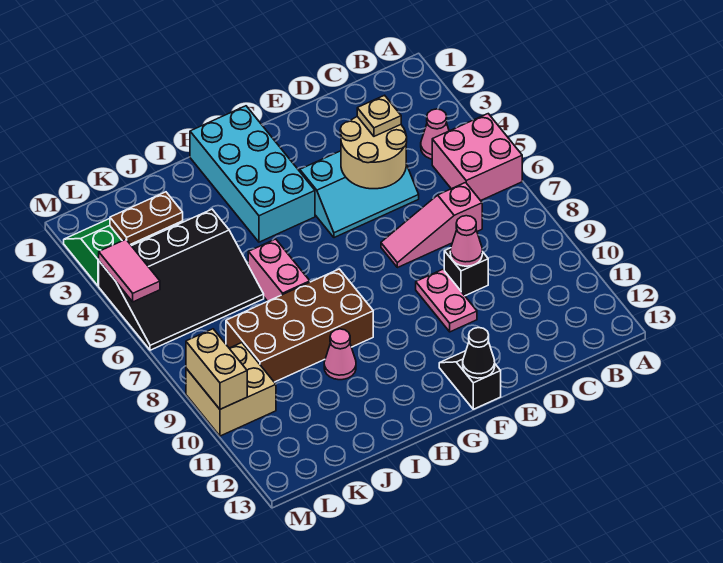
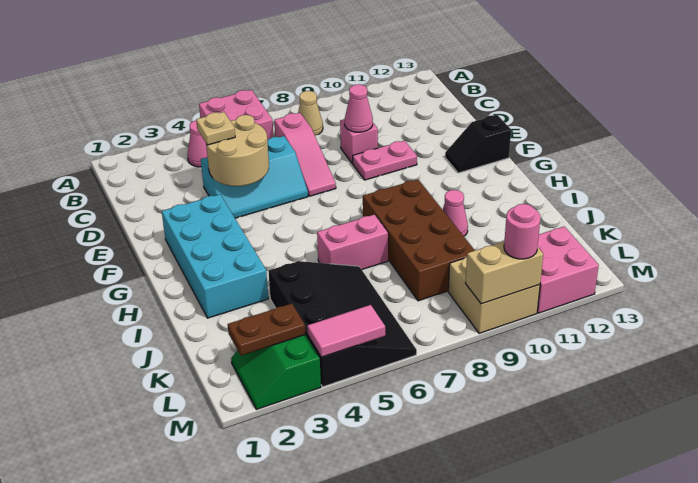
none -> tan 1x1 cone [298,91,323,136]
cyan 2x3 slope [300,151,419,238] -> cyan 2x3 slope turned to [201,136,308,218]
black 1x1 brick [444,248,488,296] -> pink 1x1 brick [340,119,378,163]
black 1x1 cone [463,328,495,378] -> none
cyan 2x4 brick [190,106,315,242] -> cyan 2x4 brick turned to [162,194,268,318]
brown 1x2 plate [110,192,183,244] -> brown 1x2 plate turned to [228,304,306,356]
none -> pink 2x2 brick [537,227,599,313]
none -> pink 1x1 round brick [504,204,540,259]

